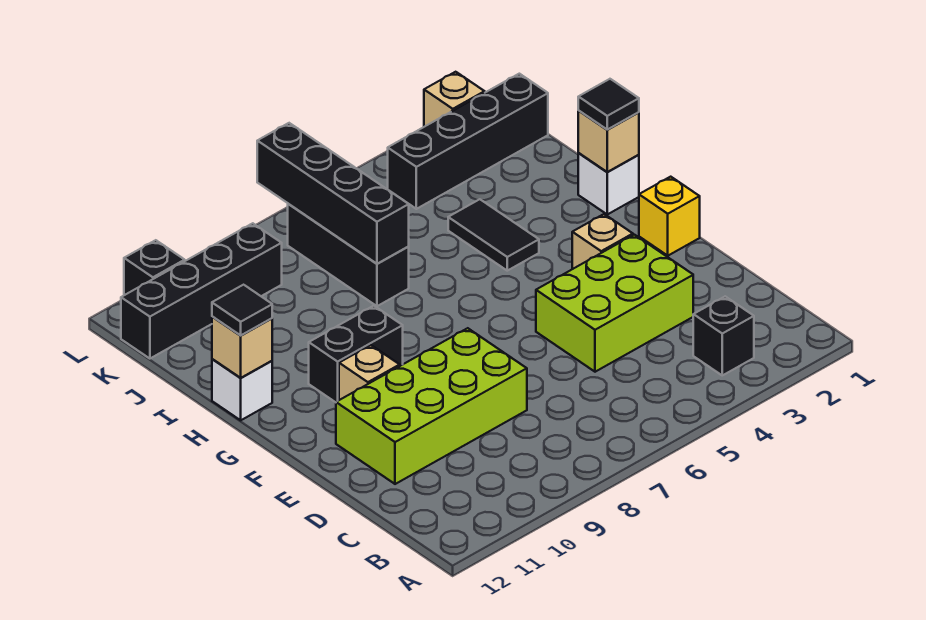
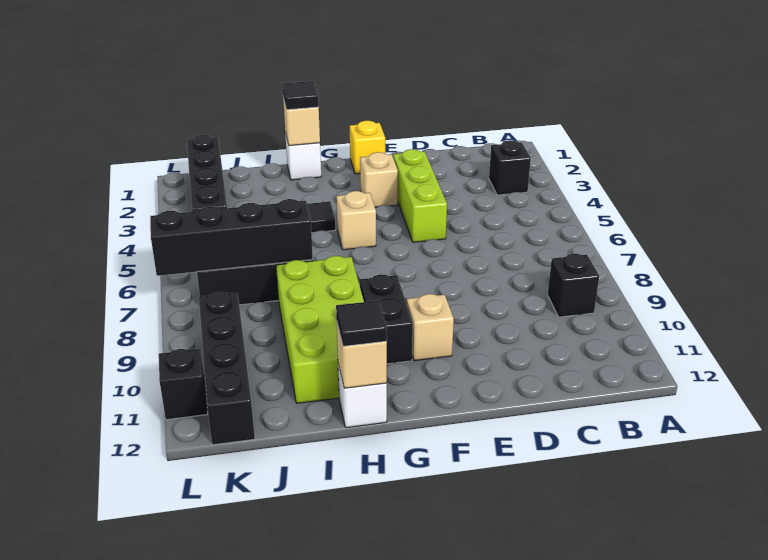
none -> black 1x1 brick [548,254,599,317]
lime 2x3 brick [536,235,693,372] -> lime 1x3 brick [393,149,447,242]
lime 2x4 brick [336,328,527,484] -> lime 2x4 brick moved to [276,256,364,403]
tan 1x1 brick [424,72,485,127] -> tan 1x1 brick moved to [336,191,376,250]

